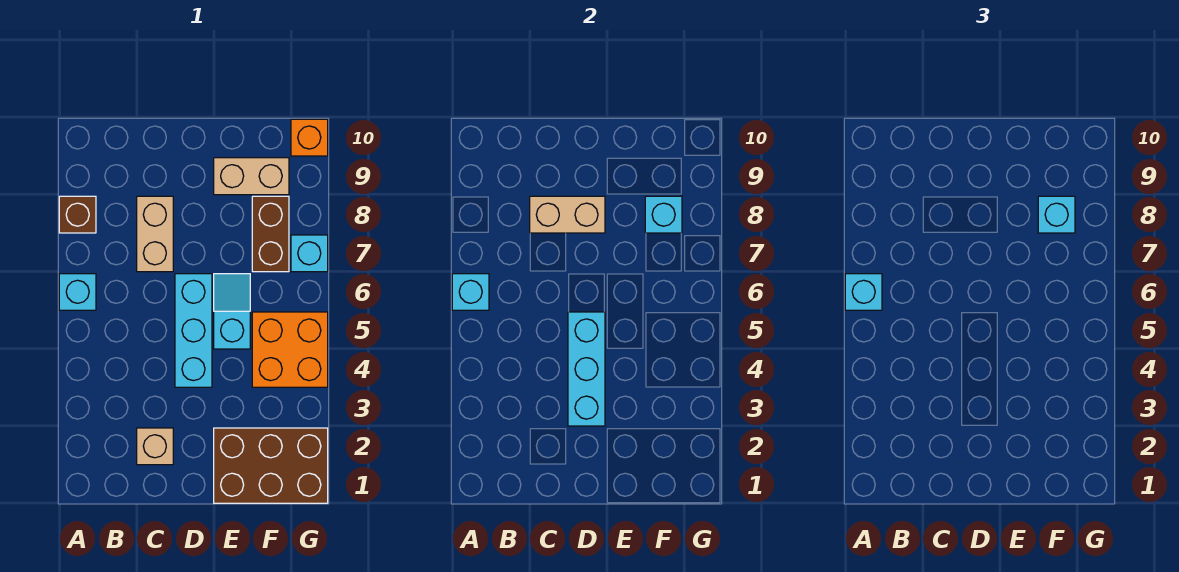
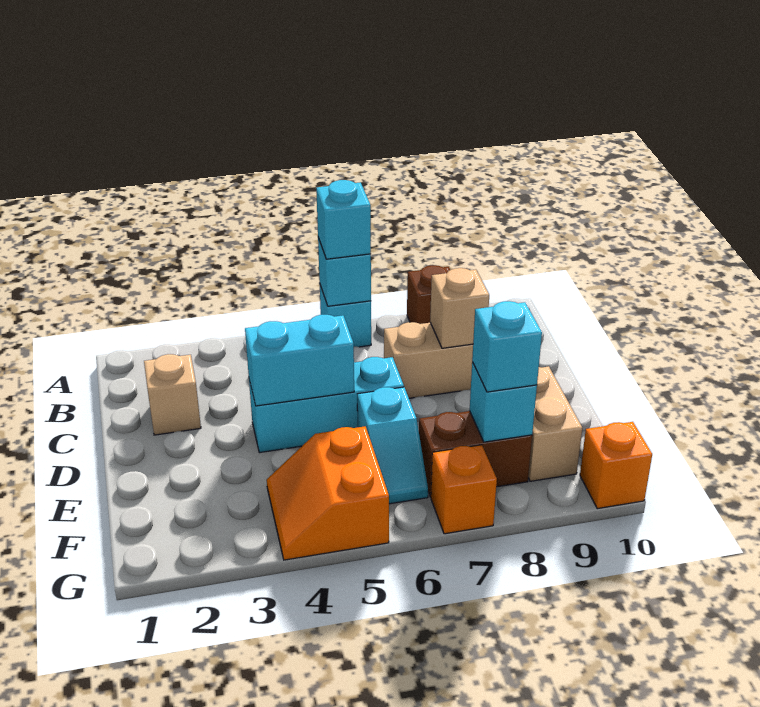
tan 1x2 brick [530,196,605,233] -> tan 1x1 brick [430,268,489,348]
cyan 1x3 brick [568,312,605,426] -> cyan 1x2 brick [245,315,354,406]
brown 2x3 brick [214,428,328,503] -> none
cyan 1x2 slope [214,274,250,349] -> cyan 1x2 slope turned to [357,387,428,504]
orange 2x2 brick [252,312,328,387] -> orange 2x2 slope [267,426,389,560]
cyan 1x1 brick [291,235,328,272] -> orange 1x1 brick [431,445,497,534]

